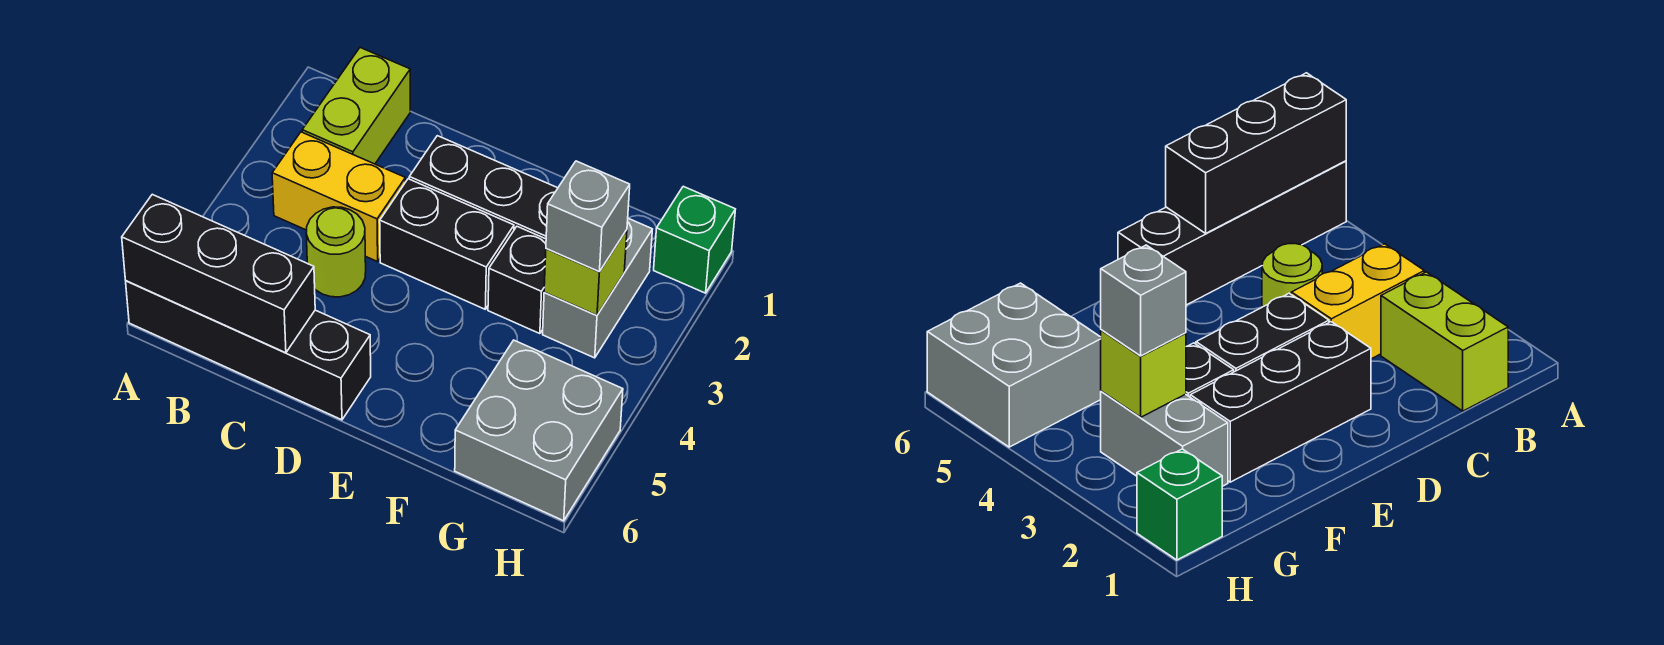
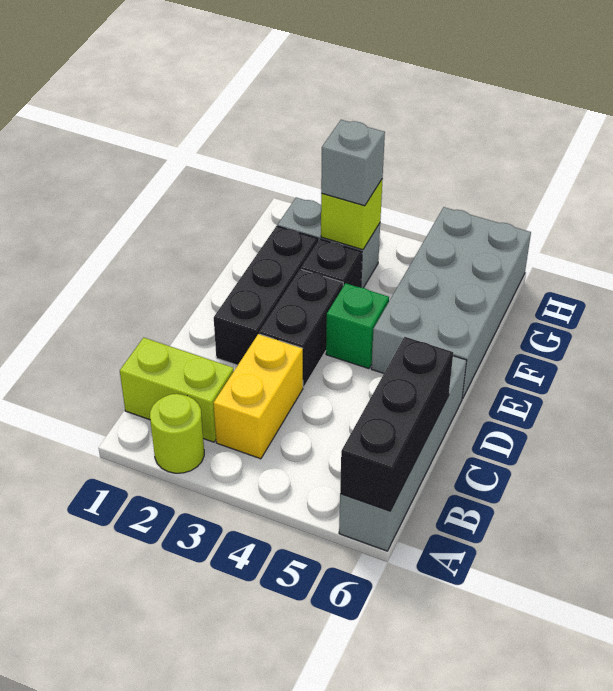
black 1x4 brick [126,281,371,420] -> grey 1x4 brick [339,356,467,551]
lime 1x1 round brick [306,207,366,297] -> lime 1x1 round brick moved to [150,394,204,473]
grey 2x2 brick [455,340,623,521] -> grey 2x4 brick [371,207,531,399]
green 1x1 brick [654,186,735,293] -> green 1x1 brick moved to [326,283,389,369]

